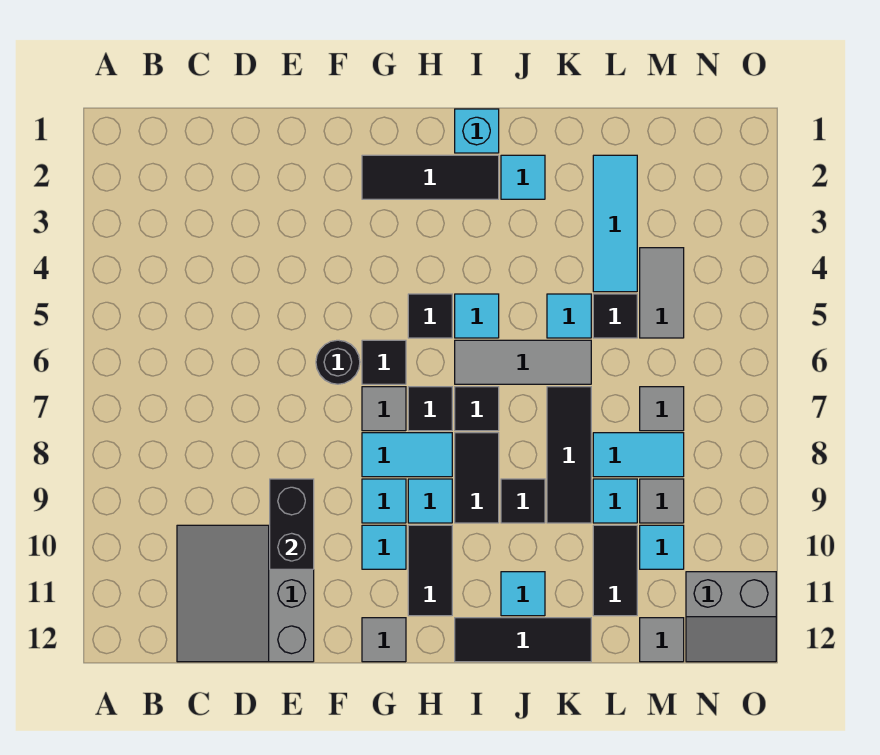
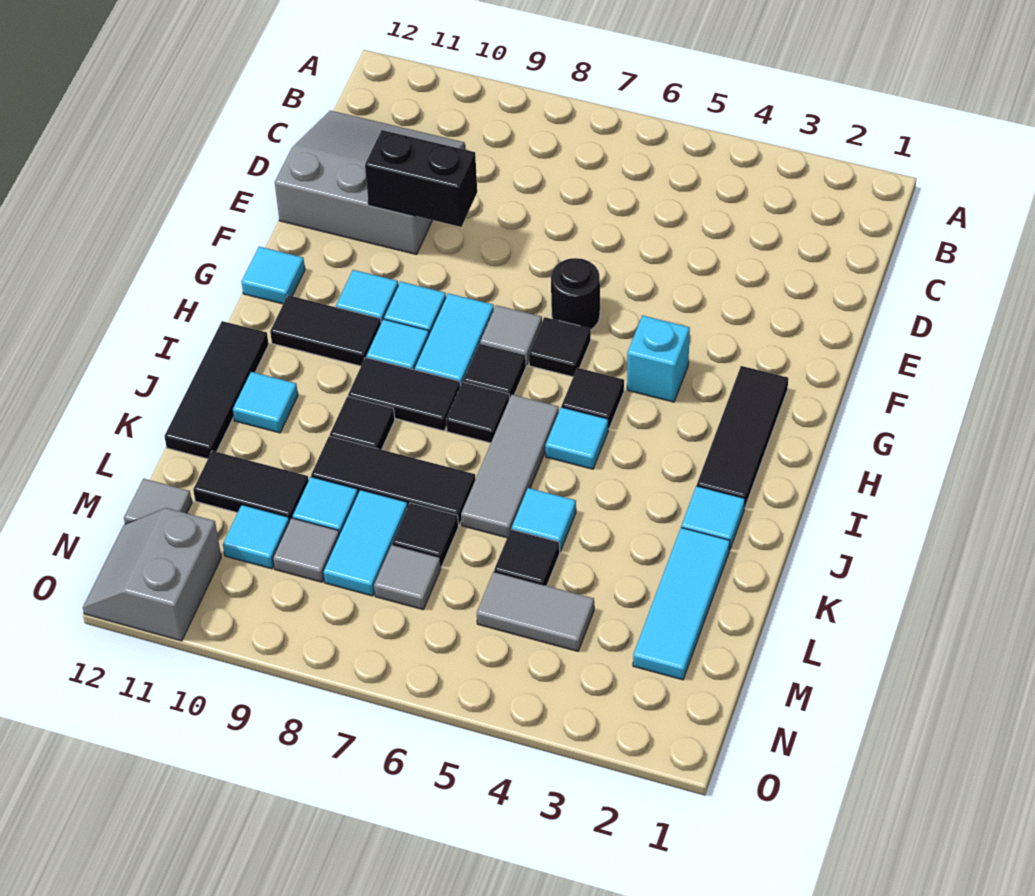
grey 1x1 tile [362,618,406,662] -> cyan 1x1 tile [242,247,305,304]
cyan 1x1 brick [455,109,499,153] -> cyan 1x1 brick moved to [627,316,690,402]
cyan 1x3 tile [593,155,637,292] -> cyan 1x3 tile turned to [633,528,730,680]
none -> black 1x1 tile [393,503,458,567]

